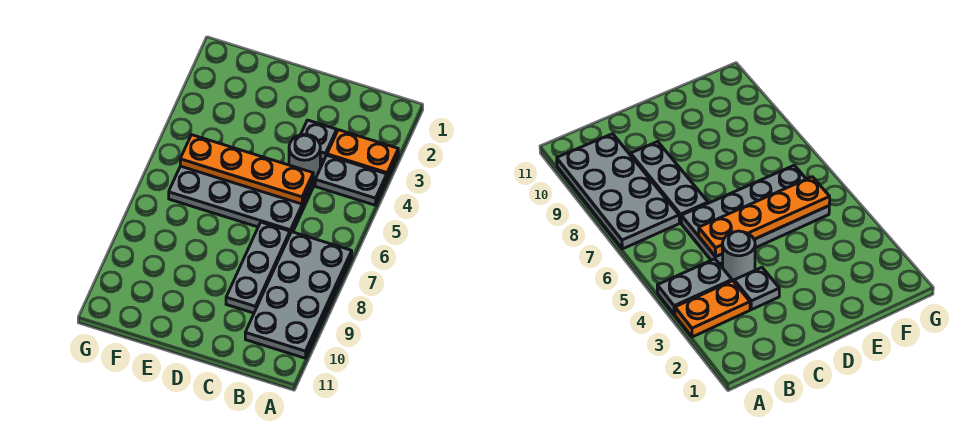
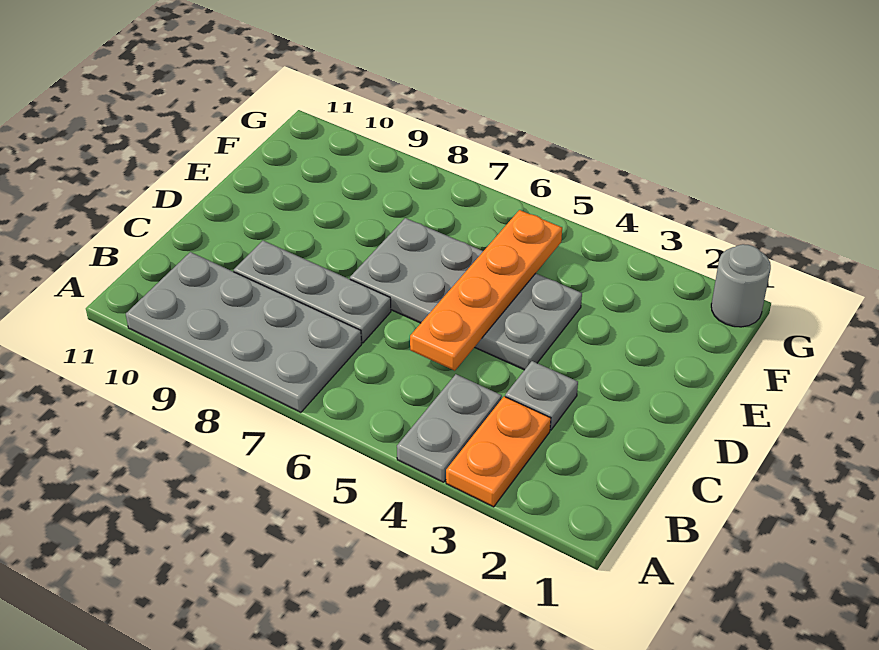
grey 1x1 round brick [289,134,320,180] -> grey 1x1 round brick moved to [711,244,771,327]
grey 2x4 plate [169,166,313,234] -> grey 2x4 plate turned to [350,218,582,370]

